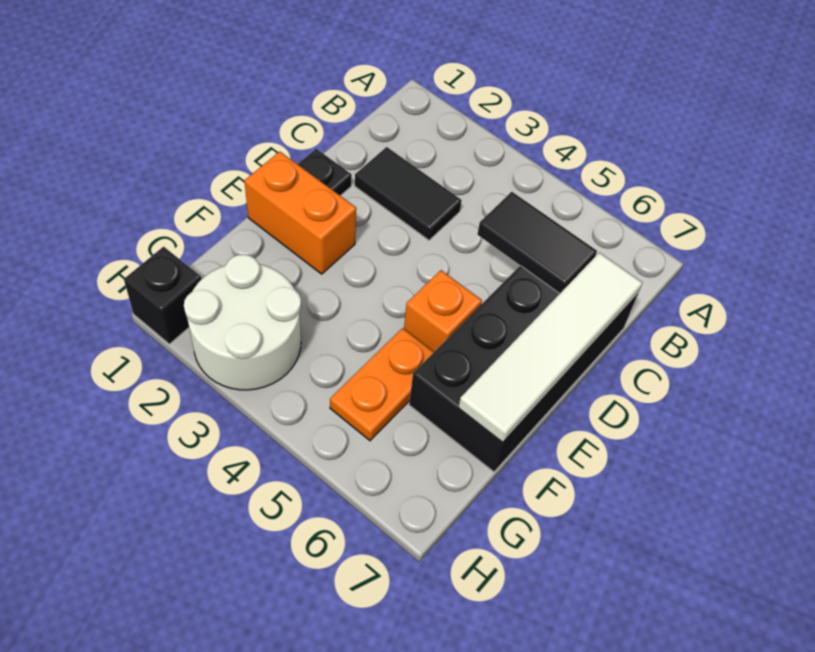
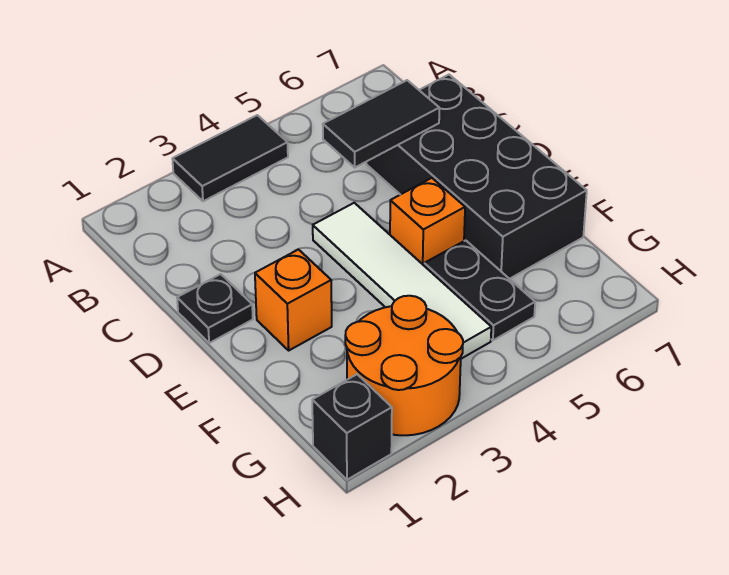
black 1x2 tile [355,147,462,240] -> black 1x2 tile moved to [173,115,288,201]
white 1x4 tile [458,253,643,443] -> white 1x4 tile moved to [313,203,491,359]
orange 1x2 brick [245,152,356,274] -> orange 1x1 brick [255,250,332,350]
orange 1x2 plate [330,328,434,441] -> black 1x2 plate [424,240,535,340]
white 2x2 round brick [184,254,301,390] -> orange 2x2 round brick [345,296,463,435]

